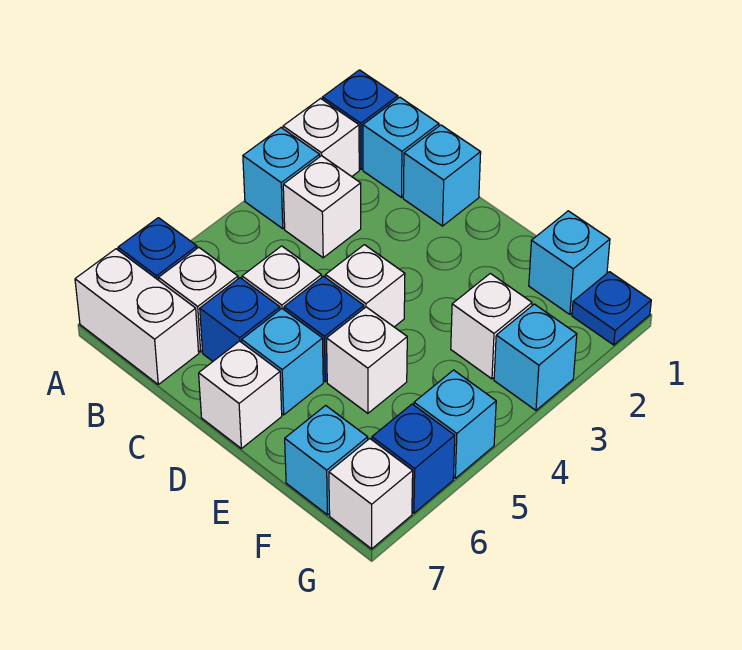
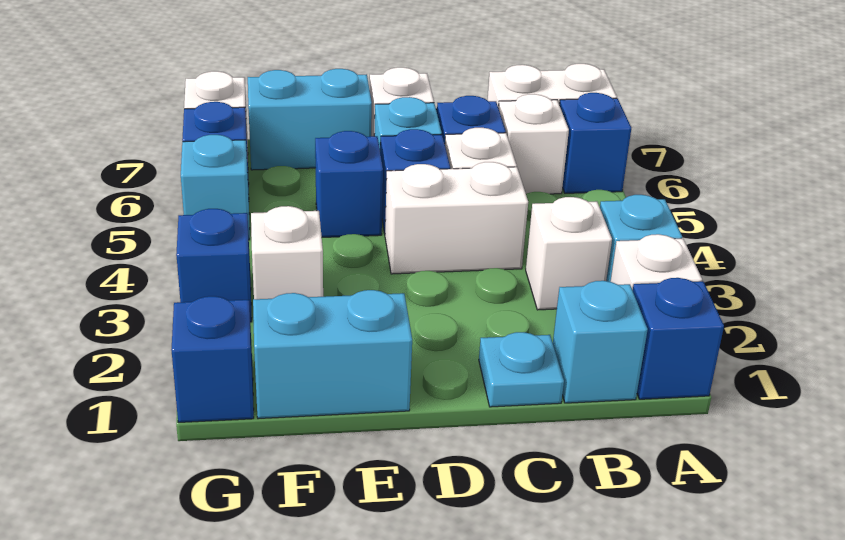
cyan 1x1 brick [403,125,481,226] -> cyan 1x1 plate [479,332,564,407]
white 1x1 brick [326,245,405,327] -> white 1x2 brick [385,162,528,274]
white 1x1 brick [327,307,407,413] -> blue 1x1 brick [315,131,383,237]
cyan 1x1 brick [529,211,610,314] -> cyan 1x2 brick [253,290,412,419]
cyan 1x1 brick [285,405,368,515] -> cyan 1x2 brick [248,69,372,170]
blue 1x1 plate [572,272,651,345] -> blue 1x1 brick [171,296,254,422]
cyan 1x1 brick [494,304,577,410] -> blue 1x1 brick [176,209,252,322]

